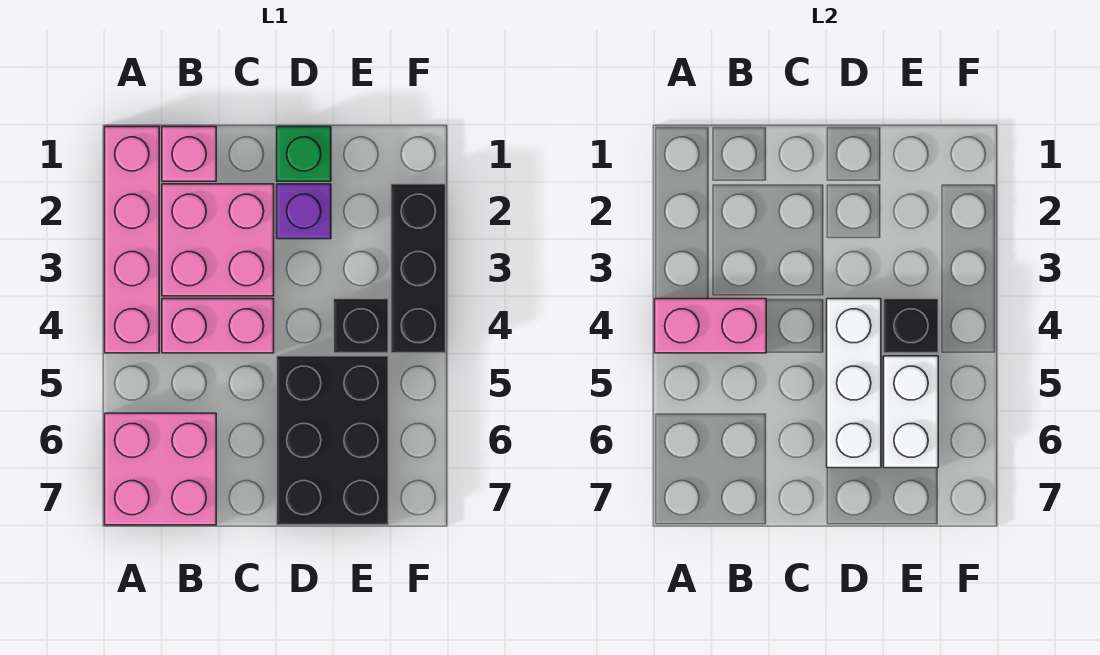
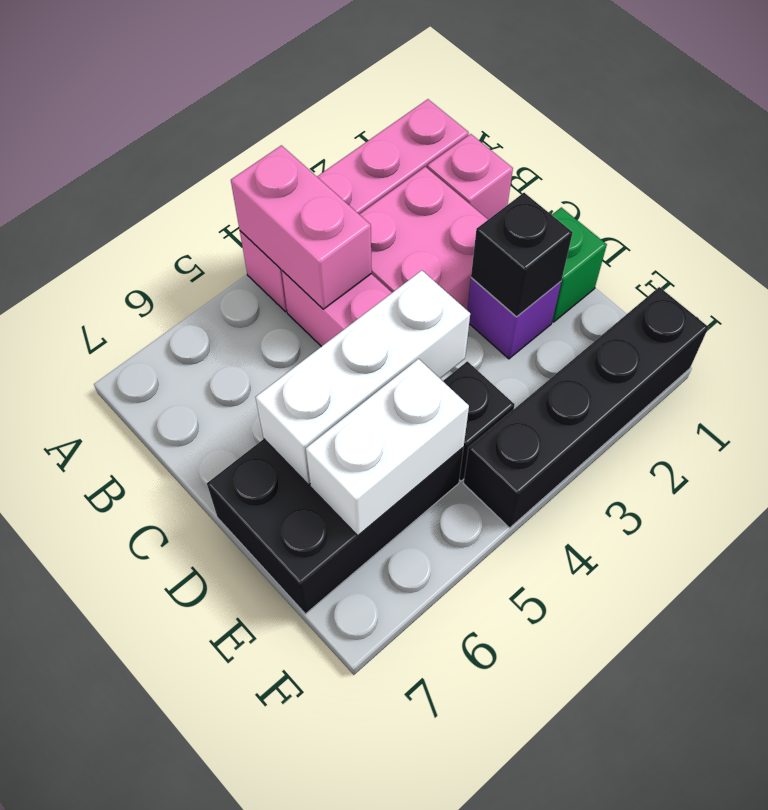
pink 2x2 brick [105,413,216,525] -> none
black 1x1 brick [884,299,938,353] -> black 1x1 brick moved to [471,193,573,317]
black 1x3 brick [391,184,446,353] -> black 1x4 brick [463,287,708,528]

